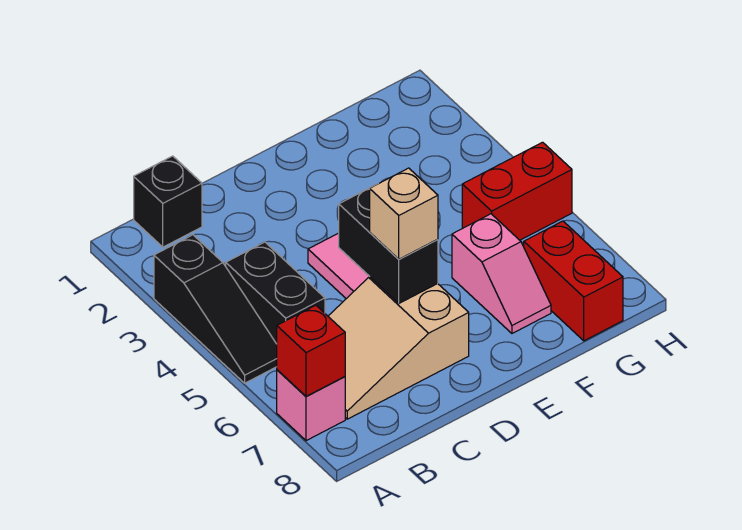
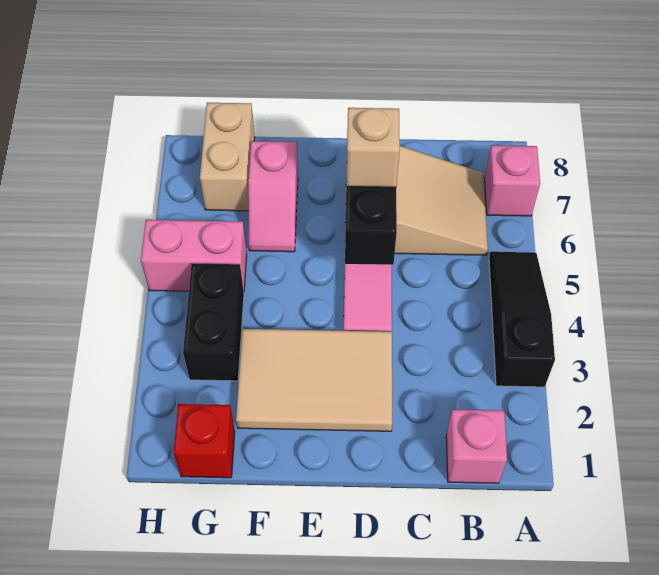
red 1x1 brick [277,305,345,397] -> red 1x1 brick moved to [174,404,235,478]
black 1x1 brick [134,156,202,247] -> pink 1x1 brick [446,410,507,483]
black 1x2 brick [226,242,325,344] -> black 1x2 brick moved to [183,263,244,381]
none -> tan 2x3 tile [236,329,392,431]
pink 1x2 slope [452,214,551,333] -> pink 1x2 slope turned to [248,141,298,252]
red 1x2 brick [462,142,572,240] -> pink 1x2 brick [141,220,247,291]
red 1x2 brick [524,221,623,341] -> tan 1x2 brick [200,103,255,211]

